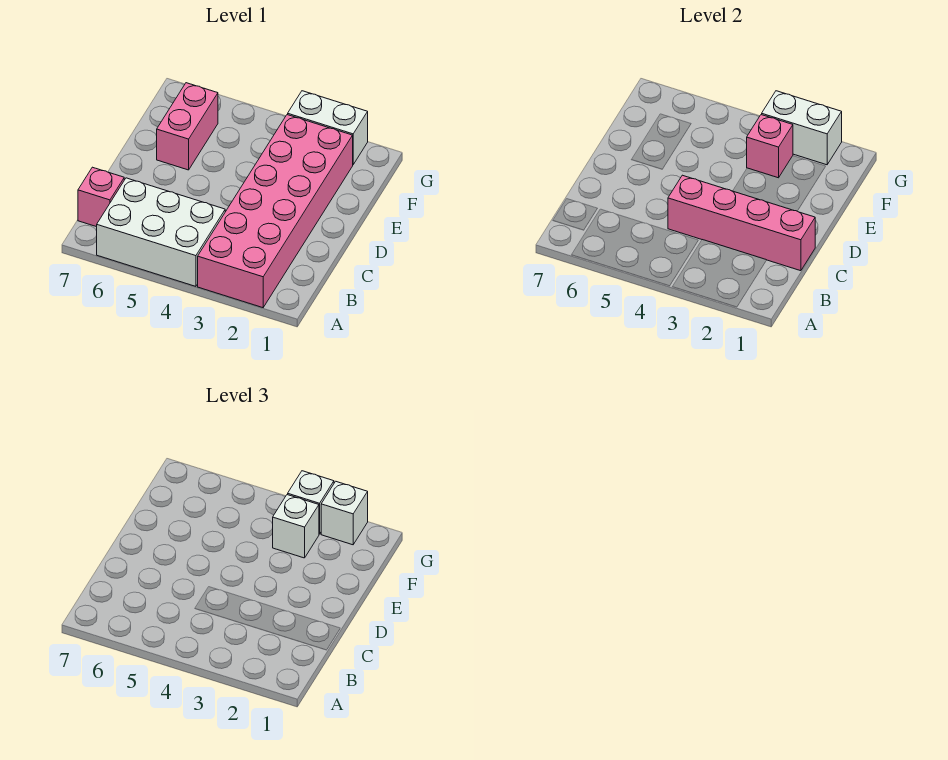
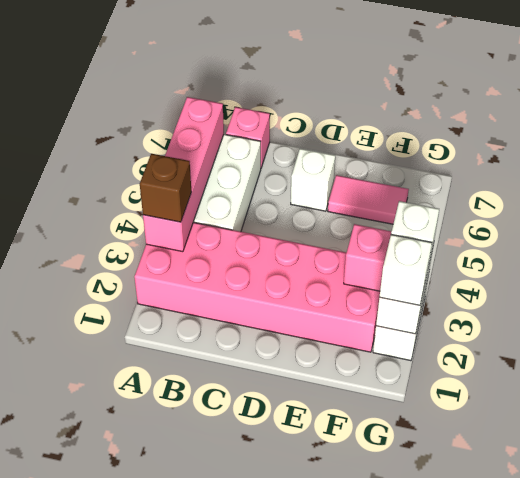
none -> brown 1x1 brick [140,154,191,222]
pink 1x4 brick [668,175,815,271] -> pink 1x4 brick moved to [143,97,224,252]
pink 1x2 brick [157,83,218,170] -> pink 1x2 tile [328,175,409,224]
white 1x1 brick [273,495,319,558] -> white 1x1 brick moved to [291,149,335,211]

